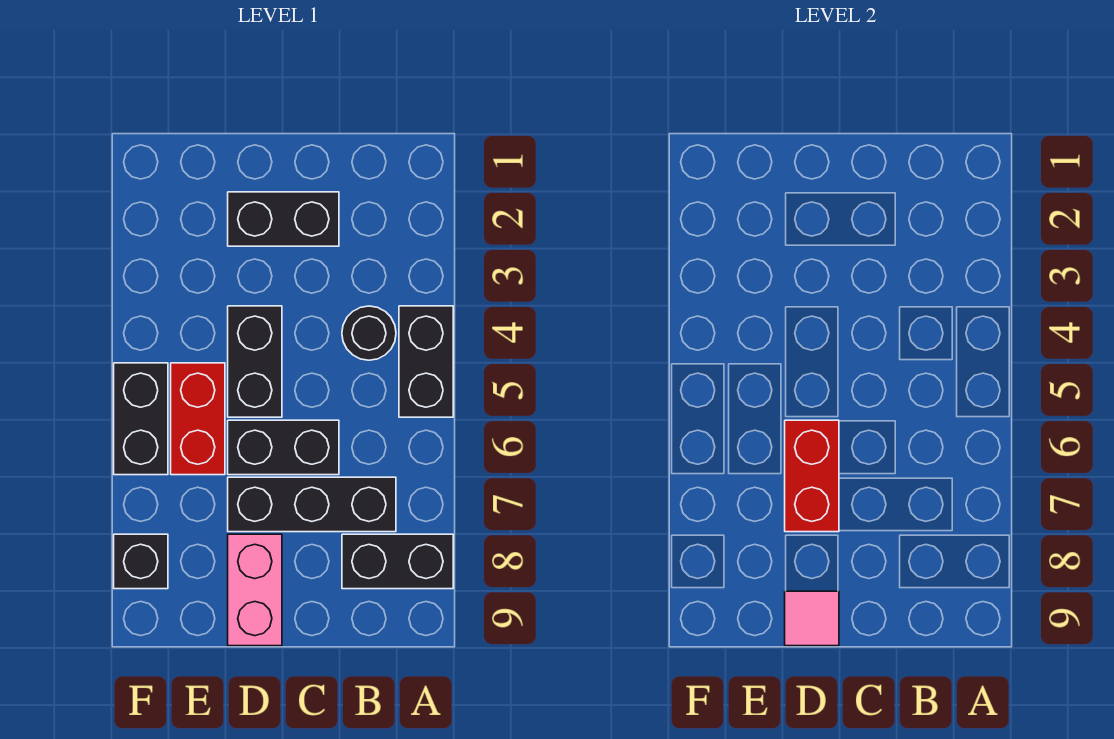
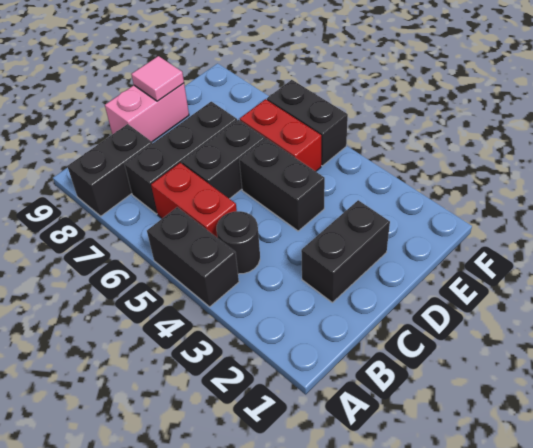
red 1x2 brick [785,420,839,532] -> red 1x2 brick moved to [151,163,237,238]
pink 1x2 brick [228,534,282,646] -> pink 1x2 brick turned to [105,83,189,142]
black 1x1 brick [114,534,168,589] -> none

